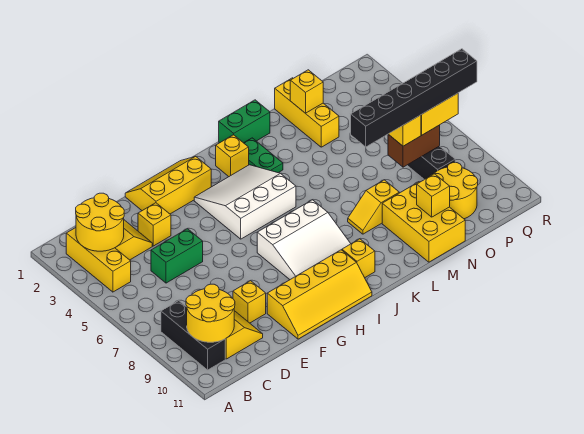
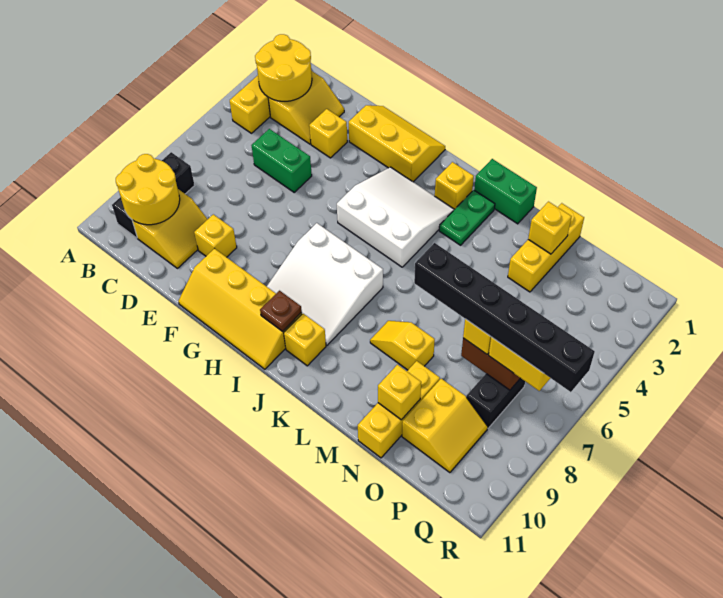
none -> brown 1x1 plate [260,291,302,331]
yellow 2x3 brick [382,182,465,262] -> yellow 1x3 brick [358,361,440,458]
yellow 2x2 round brick [429,162,478,219] -> yellow 2x2 slope [402,379,488,473]

